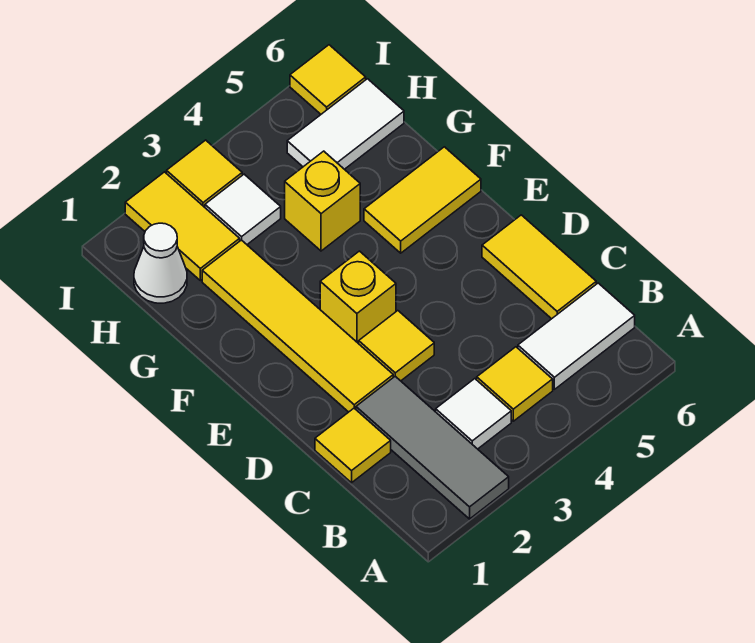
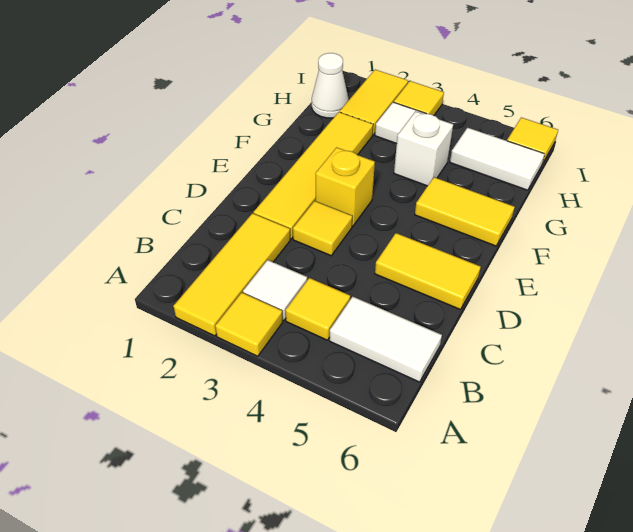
grey 1x3 tile [356,376,509,519] -> yellow 1x3 tile [174,213,290,336]
yellow 1x1 tile [315,408,391,483] -> yellow 1x1 tile moved to [215,293,283,356]
yellow 1x2 tile [482,215,596,319] -> yellow 1x2 tile turned to [375,233,481,309]
yellow 1x1 brick [285,151,360,251] -> white 1x1 brick [394,111,453,186]

